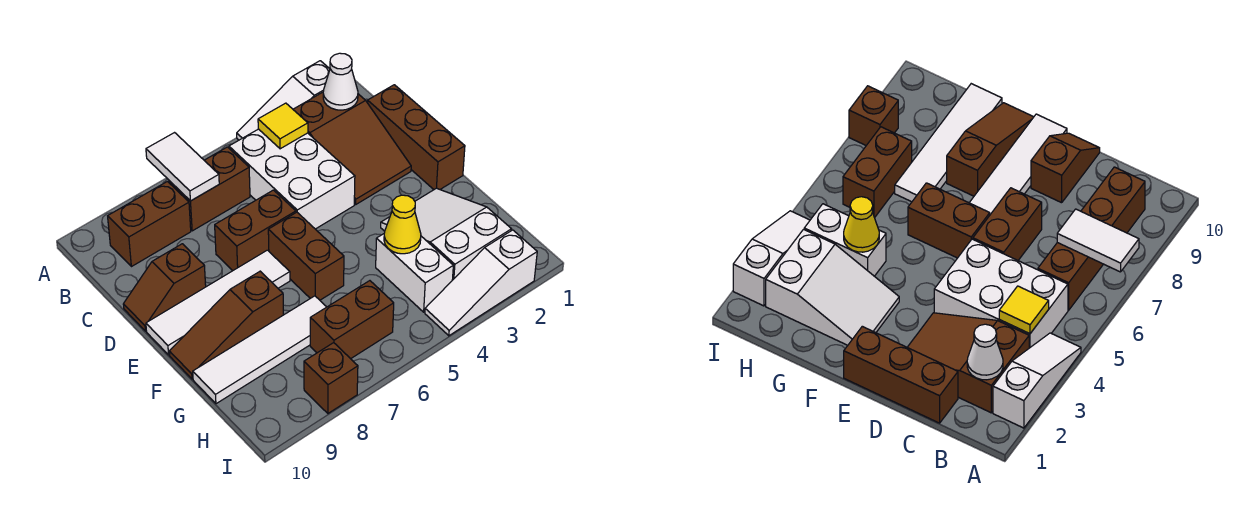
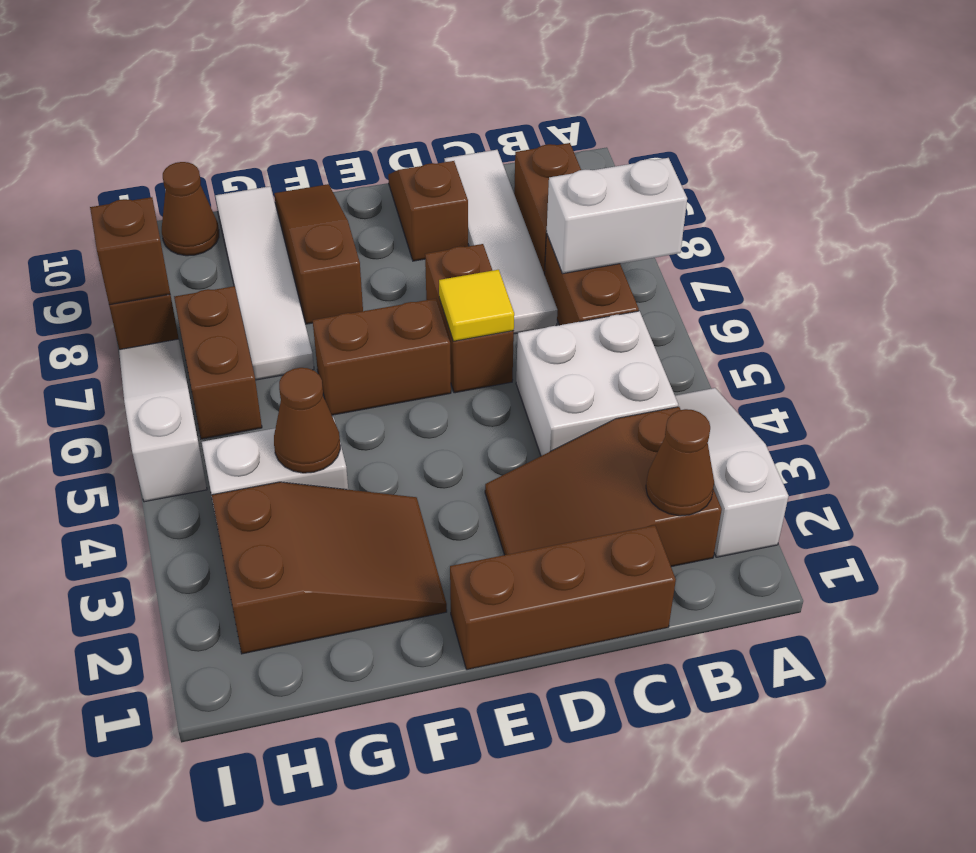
white 1x2 tile [146,133,219,201] -> white 1x2 brick [547,158,687,274]
white 1x1 cone [323,53,358,110] -> brown 1x1 cone [646,409,714,516]
white 2x3 brick [229,129,355,229] -> white 2x2 brick [516,311,678,456]
yellow 1x1 tile [258,103,308,149] -> yellow 1x1 tile moved to [439,270,514,341]
white 1x4 tile [146,250,290,355] -> white 1x4 tile moved to [444,150,557,334]
white 2x3 slope [381,188,511,280] -> brown 2x3 slope [212,482,447,654]
yellow 1x1 cone [384,195,421,254] -> brown 1x1 cone [274,368,340,473]
none -> brown 1x1 cone [162,162,219,256]
white 1x3 slope [425,230,537,336] -> white 1x3 slope moved to [119,339,207,502]
none -> brown 1x1 brick [90,197,170,305]

